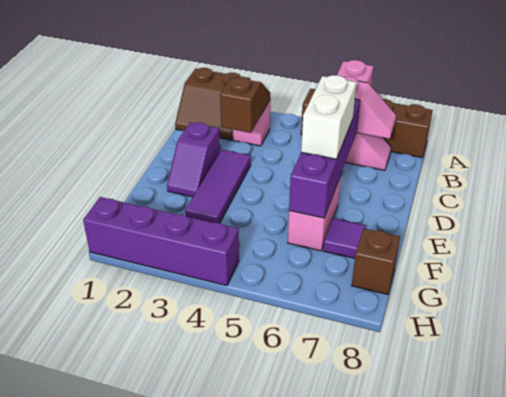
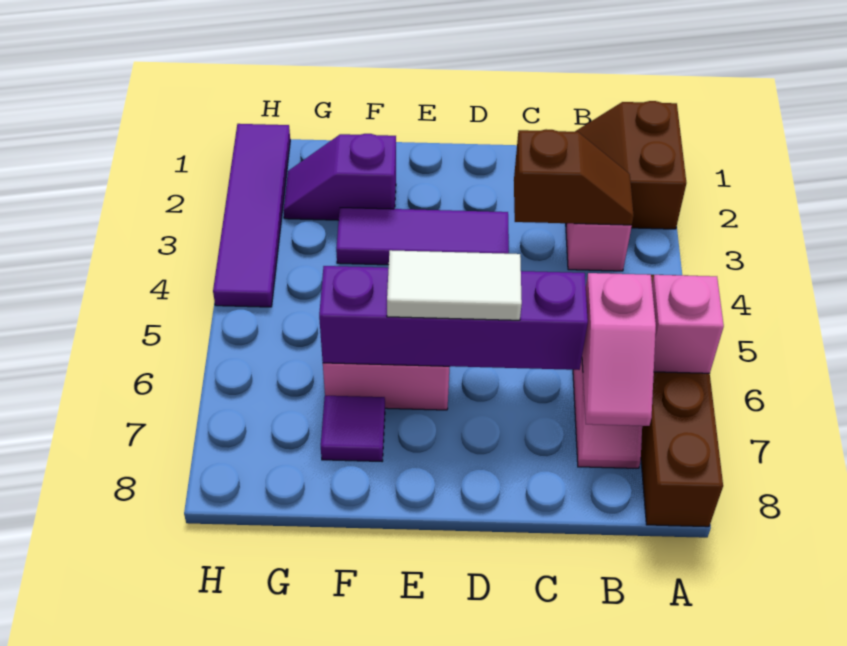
purple 1x2 slope [167,123,220,197] -> purple 1x2 slope moved to [283,134,396,220]
white 1x2 brick [301,75,357,159] -> white 1x2 tile [387,250,522,320]
brown 1x1 brick [351,229,400,294] -> none
purple 1x4 brick [83,197,239,286] -> purple 1x4 tile [213,124,290,307]

